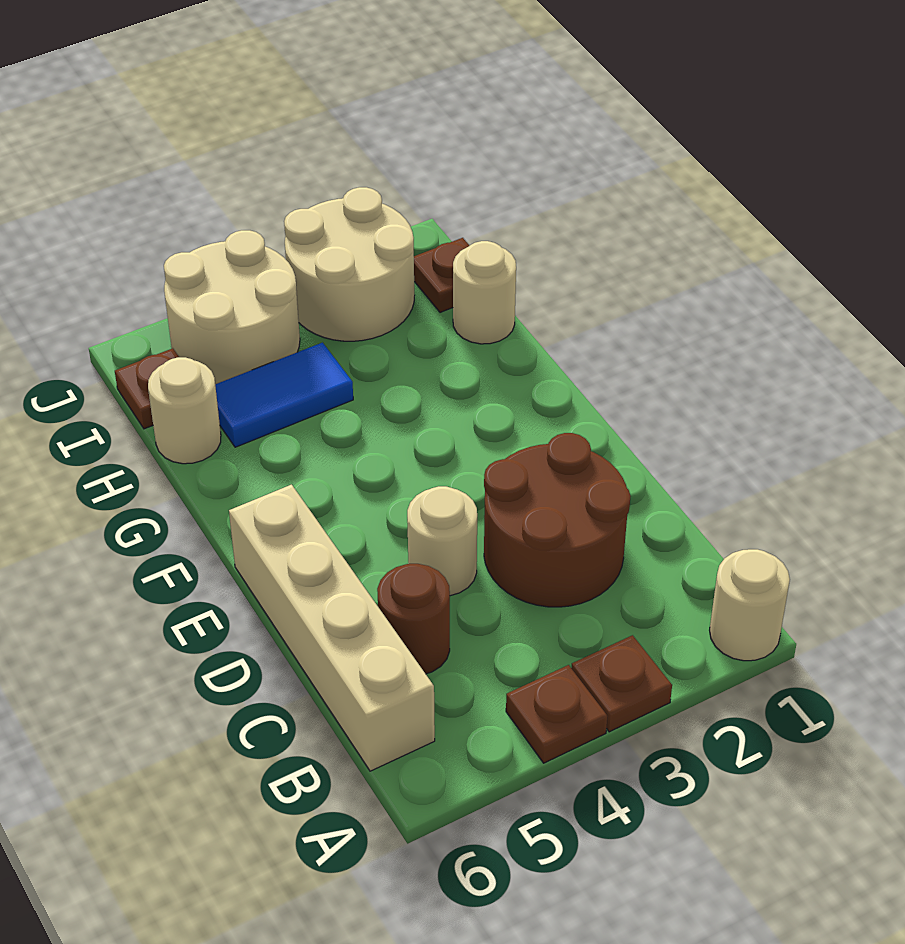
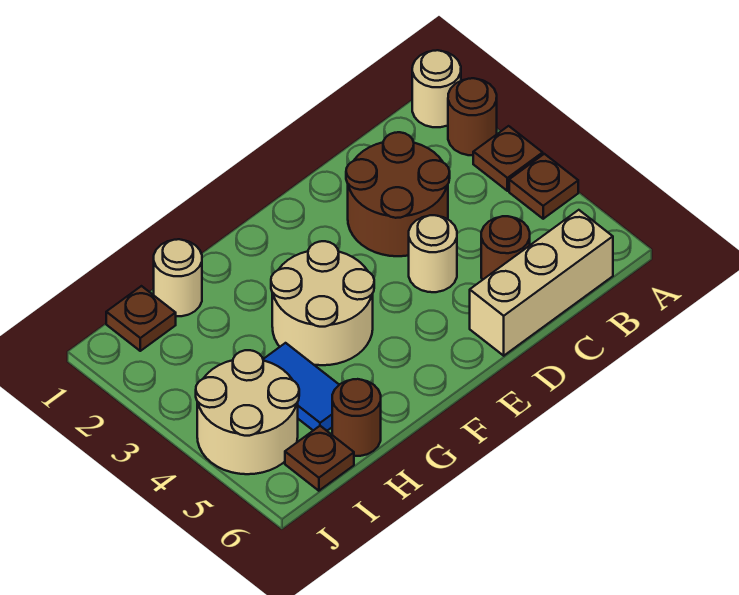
none -> brown 1x1 round brick [448,78,497,155]
tan 1x4 brick [229,485,435,771] -> tan 1x3 brick [470,210,613,356]
tan 1x1 round brick [148,357,221,464] -> brown 1x1 round brick [332,379,381,456]
tan 2x2 round brick [284,187,414,341] -> tan 2x2 round brick moved to [271,241,374,365]

